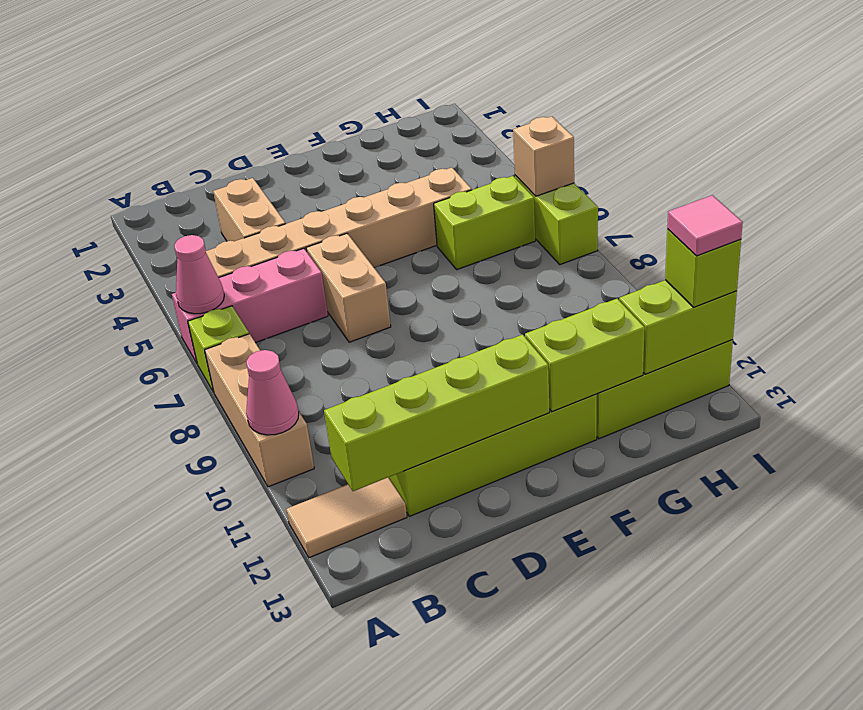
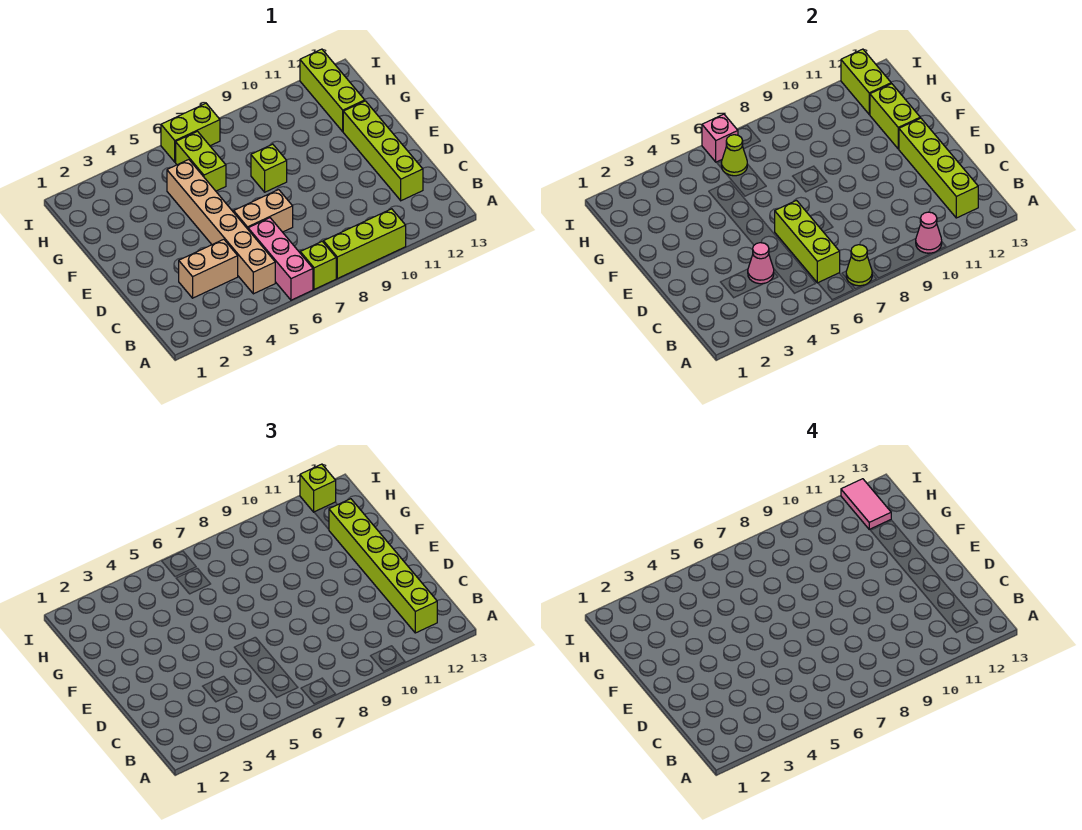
pink 1x1 cone [174,235,224,314] -> pink 1x1 cone moved to [748,243,774,284]
none -> lime 1x1 cone [846,245,872,286]
tan 1x3 brick [205,334,314,487] -> lime 1x3 brick [323,209,406,279]
tan 1x2 tile [286,478,407,558] -> none
none -> lime 1x3 brick [775,201,840,283]
none -> lime 1x6 brick [329,499,437,633]
none -> lime 1x1 brick [251,144,287,192]
none -> lime 1x1 cone [721,135,747,176]
tan 1x1 brick [513,116,574,196] -> pink 1x1 brick [702,114,738,162]
pink 1x1 tile [667,195,743,256] -> pink 1x2 tile [841,479,891,529]

